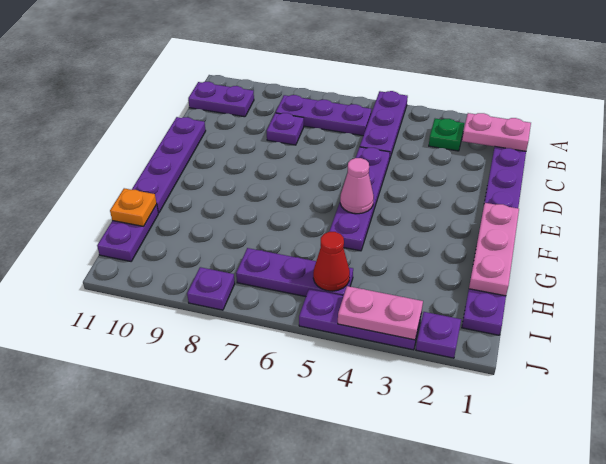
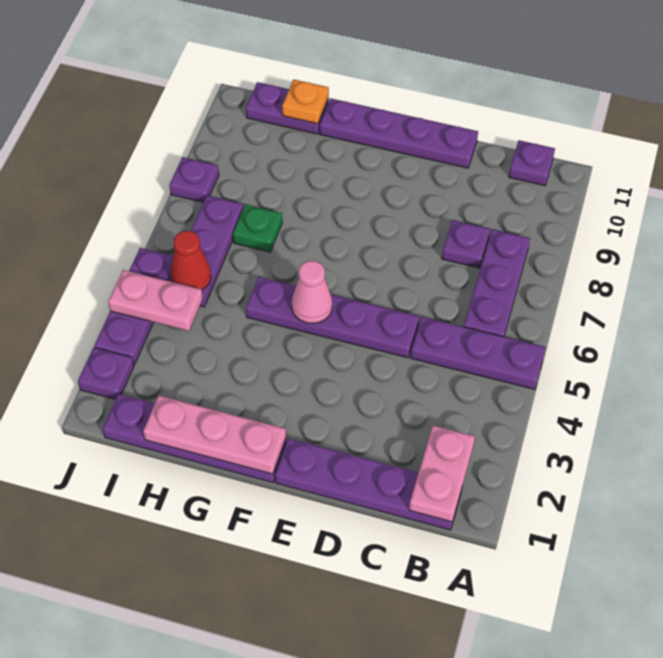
green 1x1 plate [429,119,464,151] -> green 1x1 plate moved to [233,204,282,252]
purple 1x2 plate [188,82,254,117] -> purple 1x1 plate [509,140,555,186]
pink 1x2 plate [338,286,423,340] -> pink 1x2 plate turned to [108,270,203,331]

